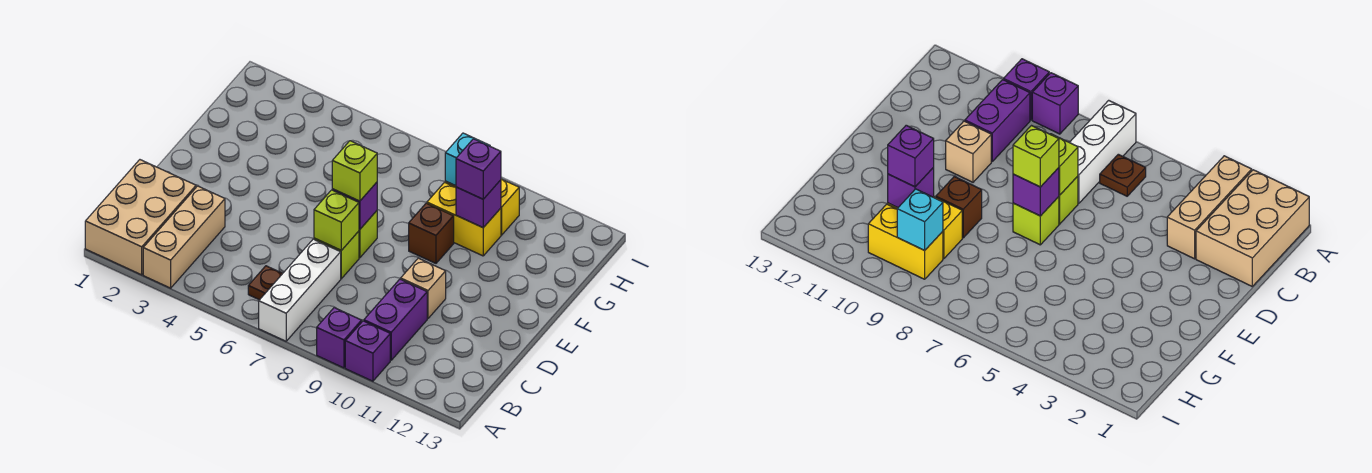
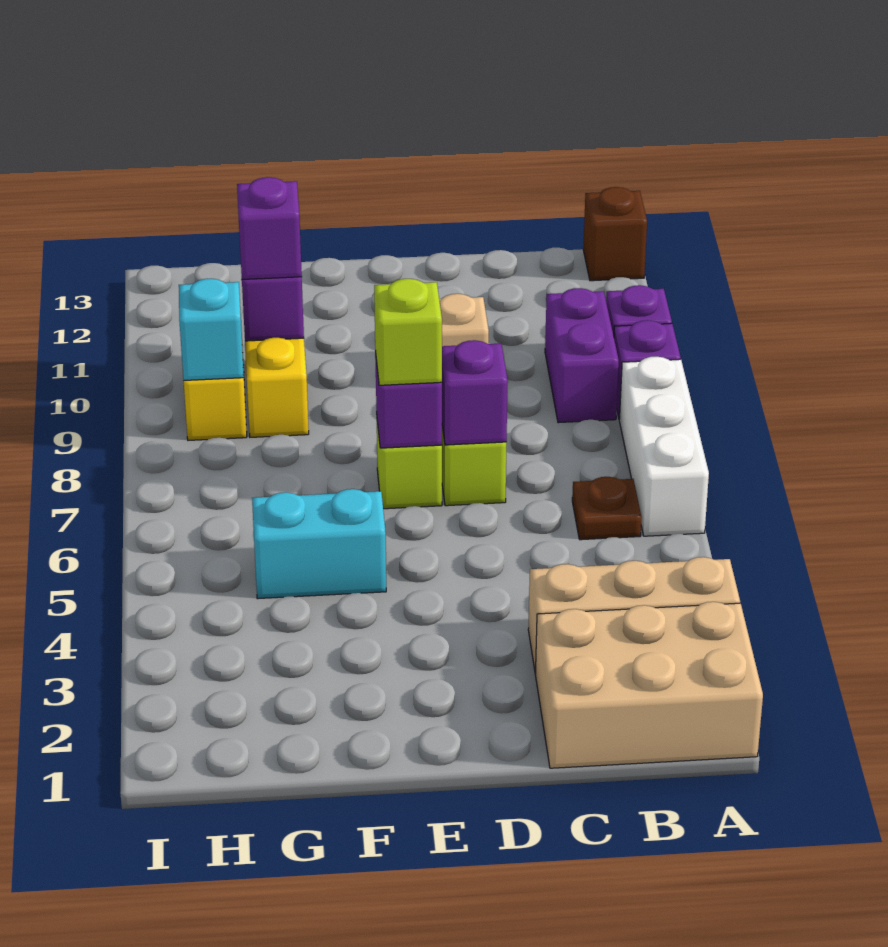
white 1x3 brick [259,239,341,341] -> white 1x3 brick turned to [619,357,709,536]
purple 1x2 brick [364,279,427,360] -> purple 1x2 brick turned to [545,288,619,423]
lime 1x1 brick [314,190,359,250] -> purple 1x1 brick [442,340,508,445]
none -> cyan 1x2 brick [252,489,386,599]
brown 1x1 brick [409,203,454,263] -> brown 1x1 brick moved to [583,187,647,281]

